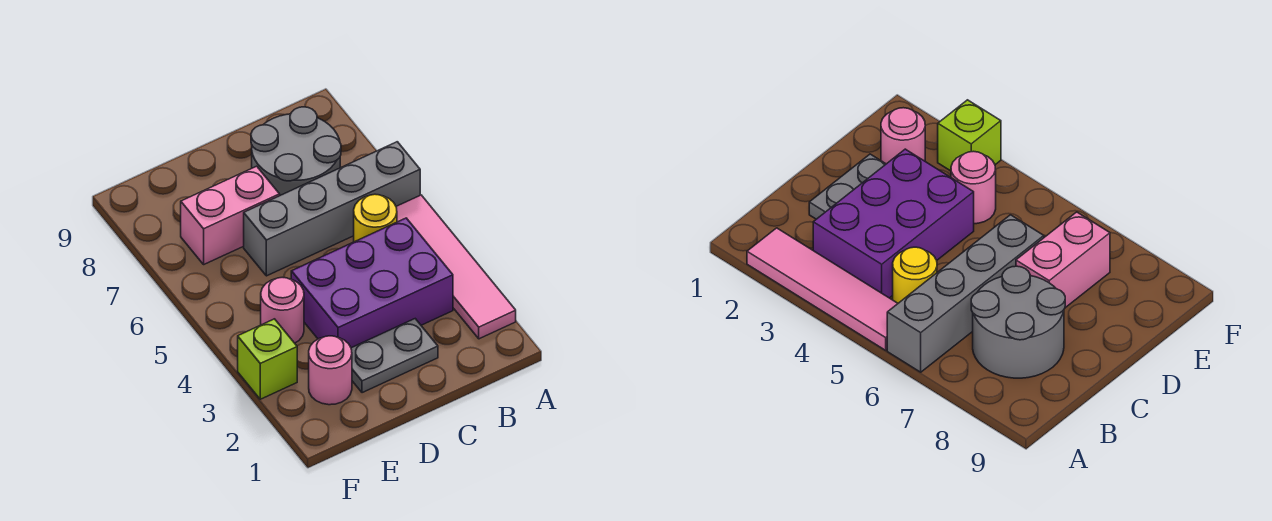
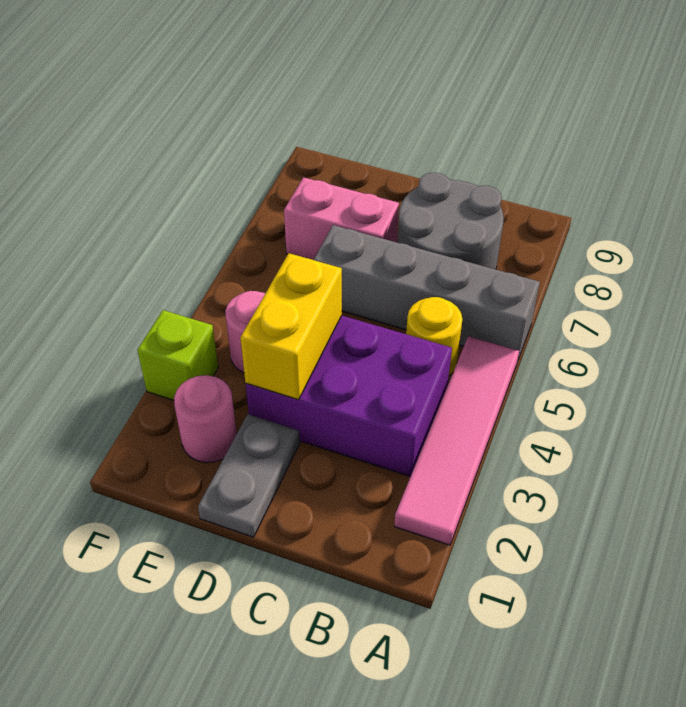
grey 1x2 plate [351,319,438,393] -> grey 1x2 plate turned to [198,414,300,537]
none -> yellow 1x2 brick [240,253,342,400]

